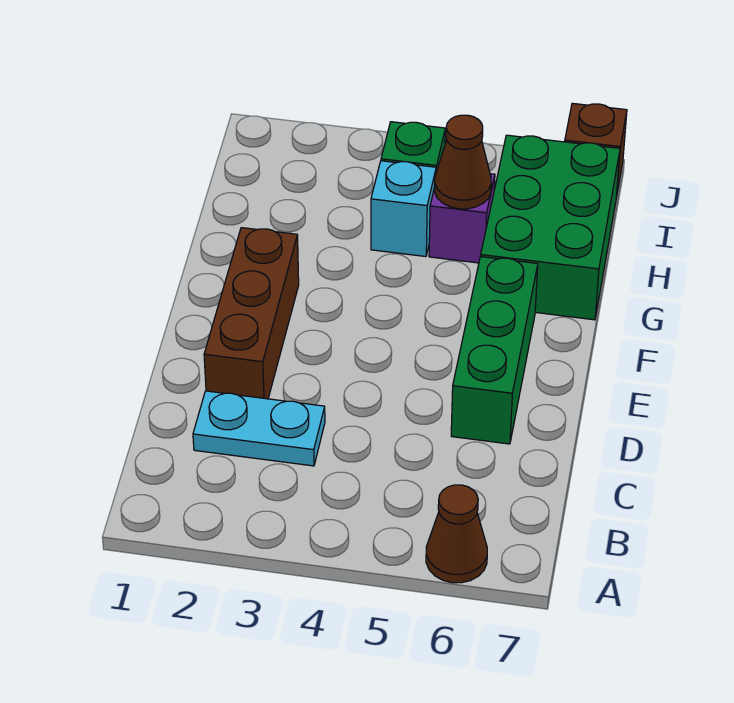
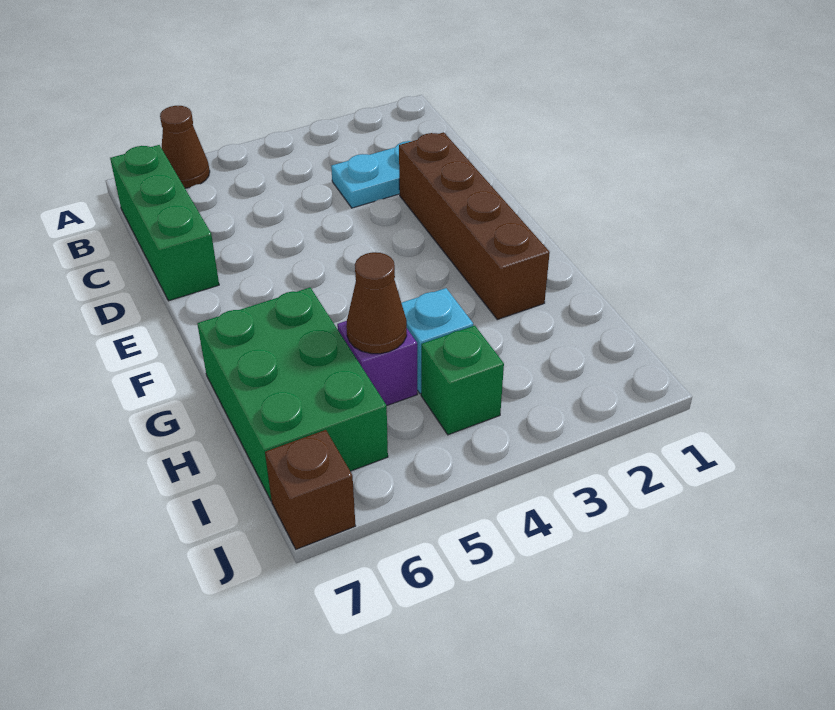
brown 1x3 brick [204,228,299,399] -> brown 1x4 brick [399,132,550,320]
green 1x3 brick [451,257,538,444] -> green 1x3 brick moved to [110,145,219,301]

